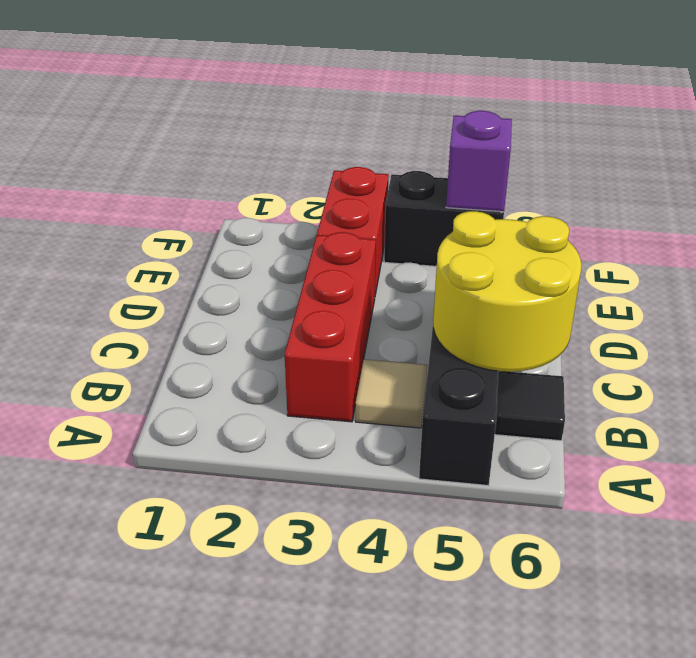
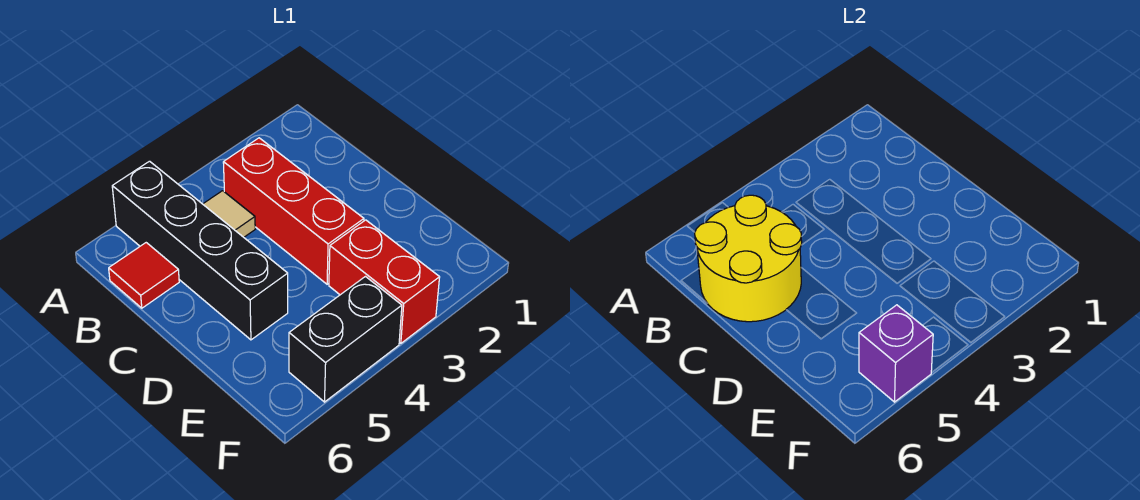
black 1x1 tile [495,371,565,441] -> red 1x1 tile [109,243,179,308]

